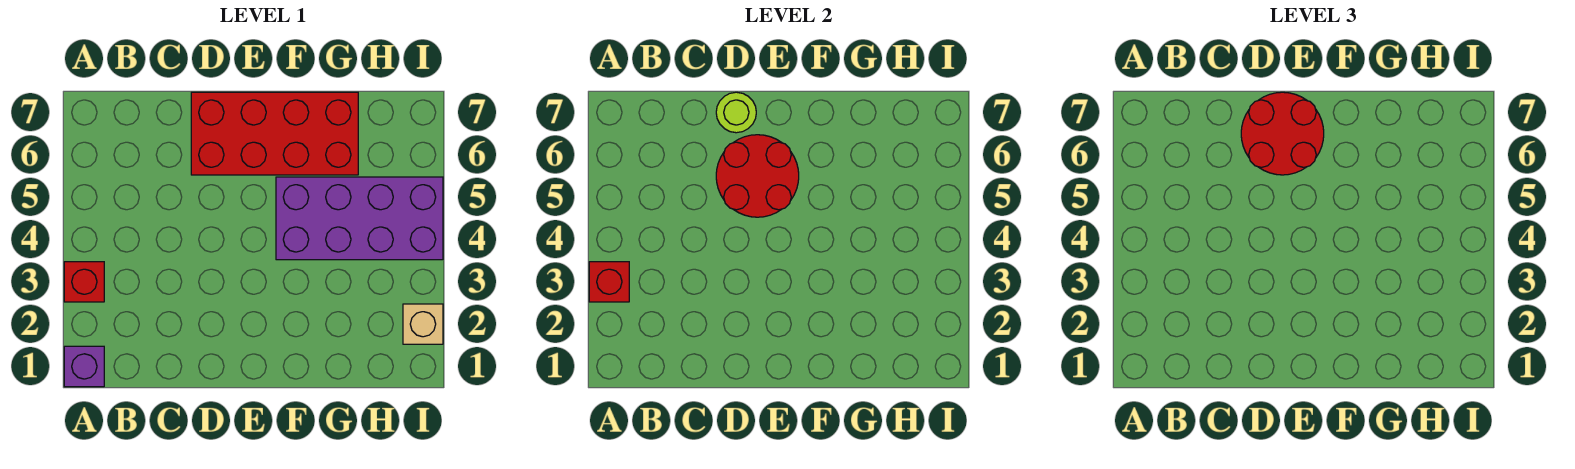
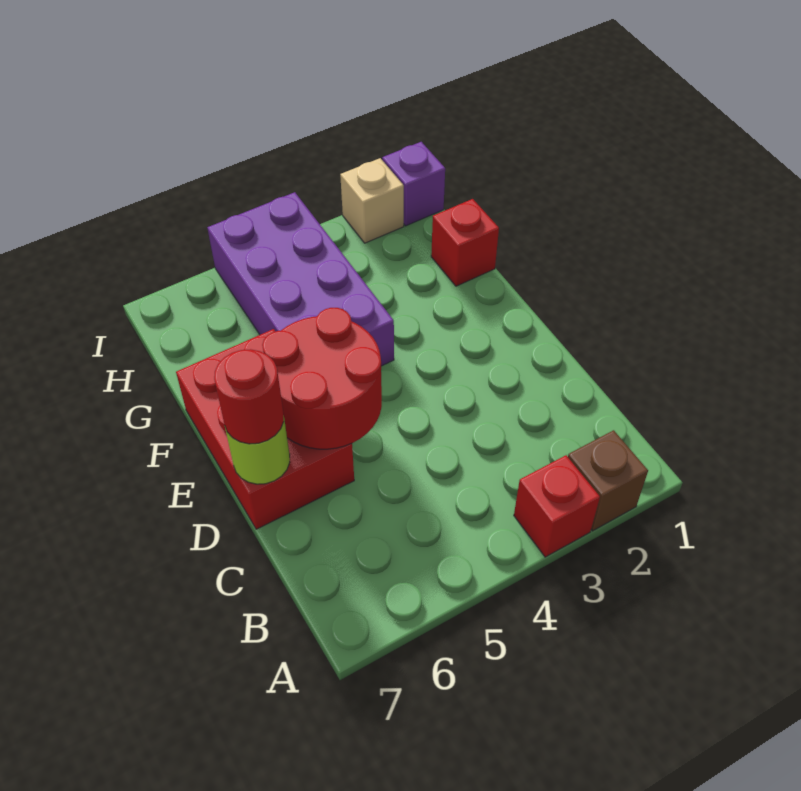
purple 1x1 brick [64,346,104,387] -> purple 1x1 brick moved to [382,142,445,226]
none -> brown 1x1 brick [568,430,648,531]
red 1x1 brick [589,262,629,302] -> red 1x1 brick moved to [431,199,499,286]
red 2x4 brick [191,92,358,175] -> red 2x3 brick [176,329,354,529]
red 2x2 round brick [1241,92,1324,175] -> red 1x1 round brick [214,349,284,444]

